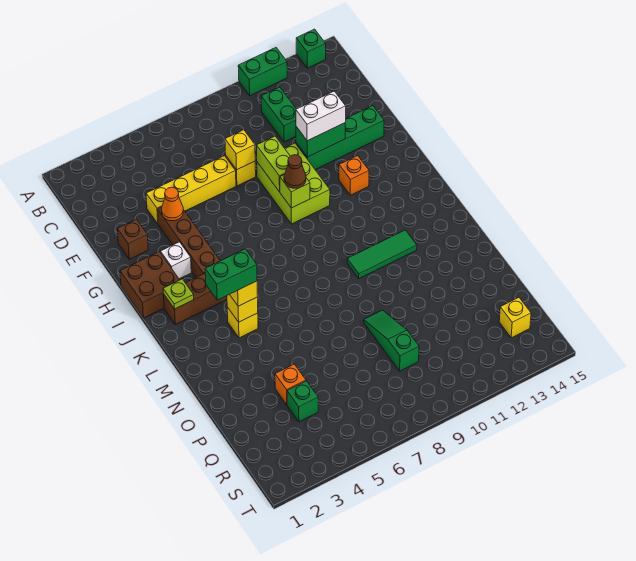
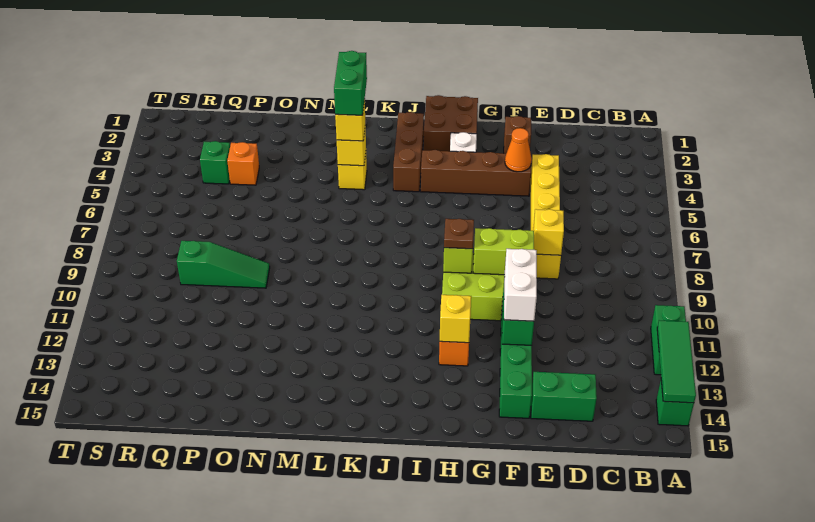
green 1x2 brick [261,87,296,142] -> green 1x2 brick moved to [531,372,597,421]
brown 1x1 cone [284,155,306,188] -> brown 1x1 plate [444,219,474,249]
lime 1x1 plate [163,279,194,309] -> none
green 1x3 tile [347,230,417,279] -> green 1x3 tile moved to [657,320,696,403]
yellow 1x1 brick [499,297,531,338] -> yellow 1x1 brick moved to [440,295,471,343]

